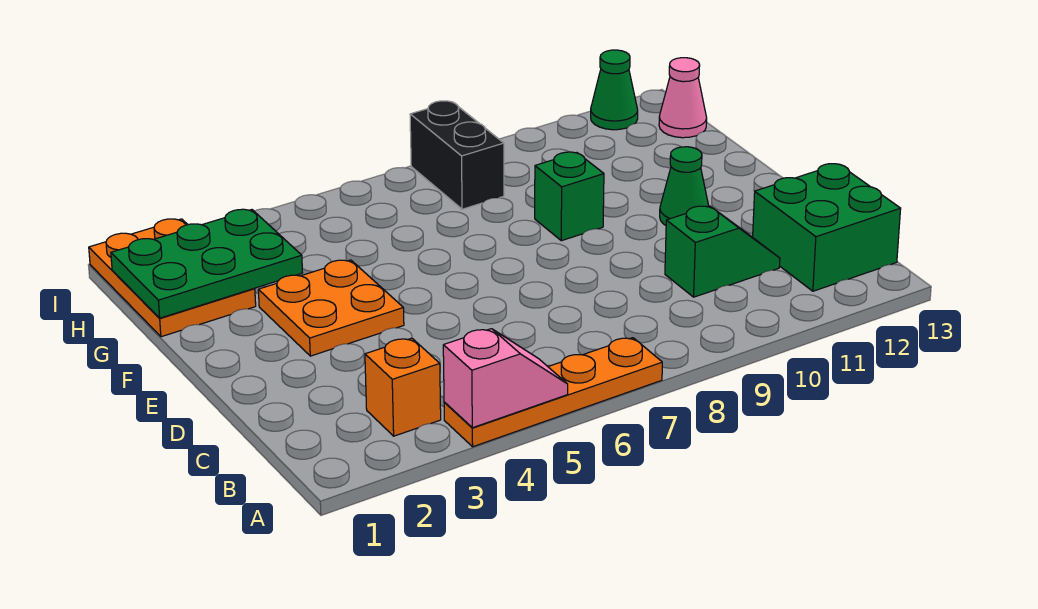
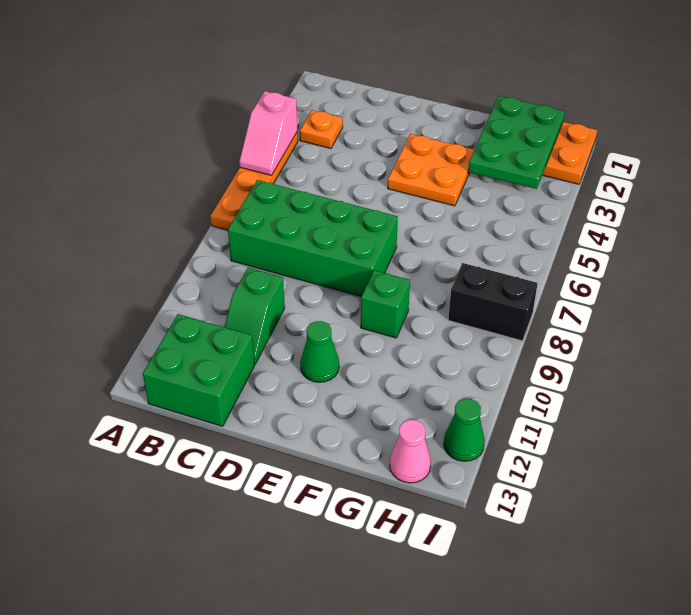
orange 1x1 brick [365,338,441,436] -> orange 1x1 plate [300,110,343,148]
none -> green 2x4 brick [228,180,398,296]

